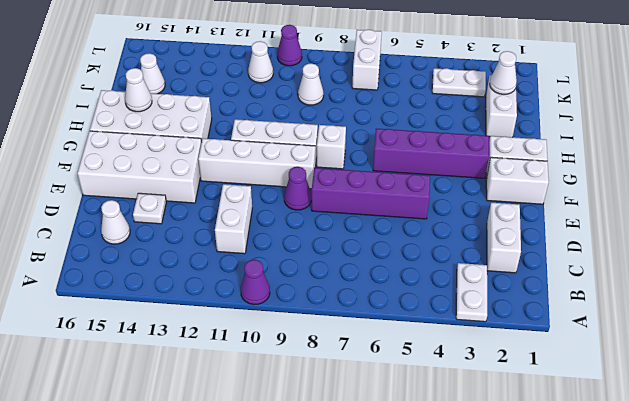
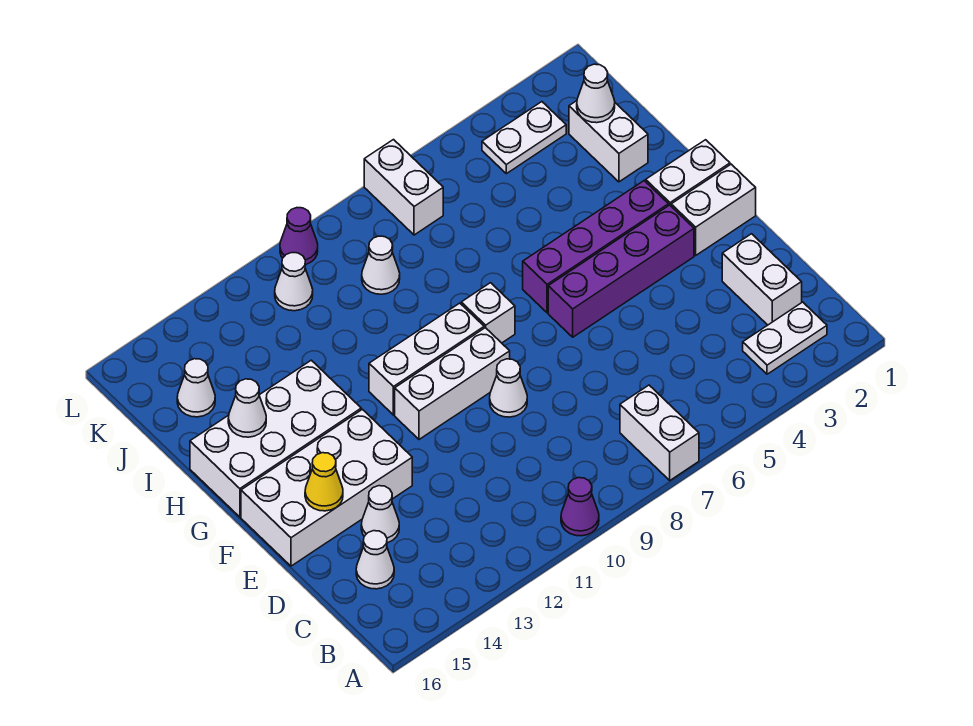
white 1x2 plate [456,263,487,322] -> white 1x2 plate turned to [743,302,827,374]
white 1x2 brick [215,184,252,254] -> white 1x2 brick moved to [620,385,699,480]
white 1x1 plate [133,193,166,224] -> white 1x1 cone [361,486,399,543]
purple 1x4 brick [312,168,430,219] -> purple 1x4 brick moved to [548,205,694,337]
purple 1x1 cone [284,167,312,210] -> white 1x1 cone [490,359,527,417]
none -> yellow 1x1 cone [305,453,343,511]
white 1x4 brick [198,138,315,189] -> white 1x3 brick [395,328,510,439]

